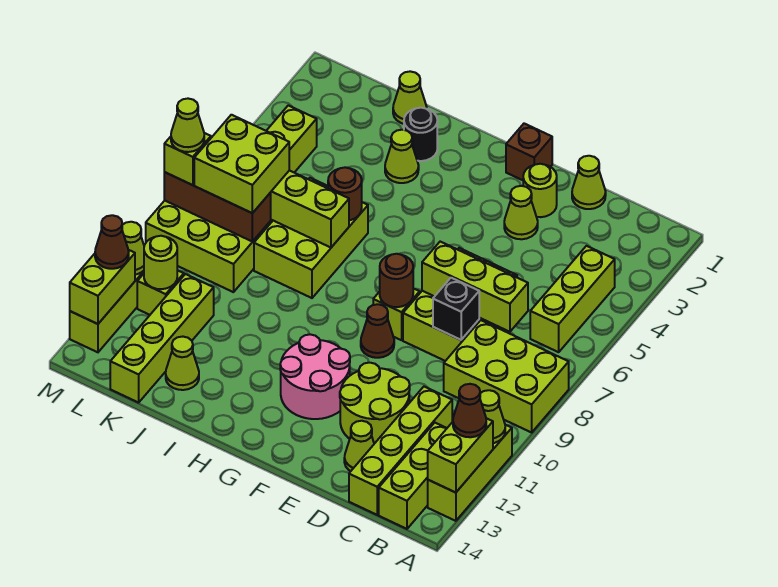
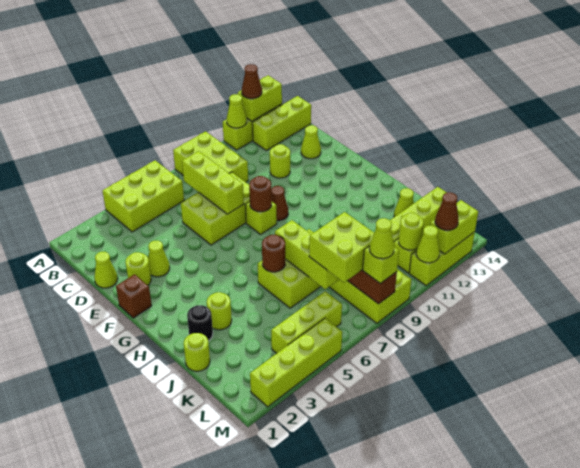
lime 1x3 brick [530,246,615,352] -> lime 2x3 brick [103,160,184,232]
lime 1x4 brick [349,387,452,515] -> lime 1x4 brick moved to [250,318,342,407]
black 1x1 brick [433,278,479,340] -> none
lime 2x2 round brick [340,363,410,444] -> lime 1x1 round brick [270,144,290,178]
pink 2x2 round brick [280,334,350,419] -> none
lime 1x1 cone [385,130,419,183] -> lime 1x1 round brick [207,292,232,330]
lime 1x1 cone [393,71,427,124] -> lime 1x1 round brick [184,333,210,371]

